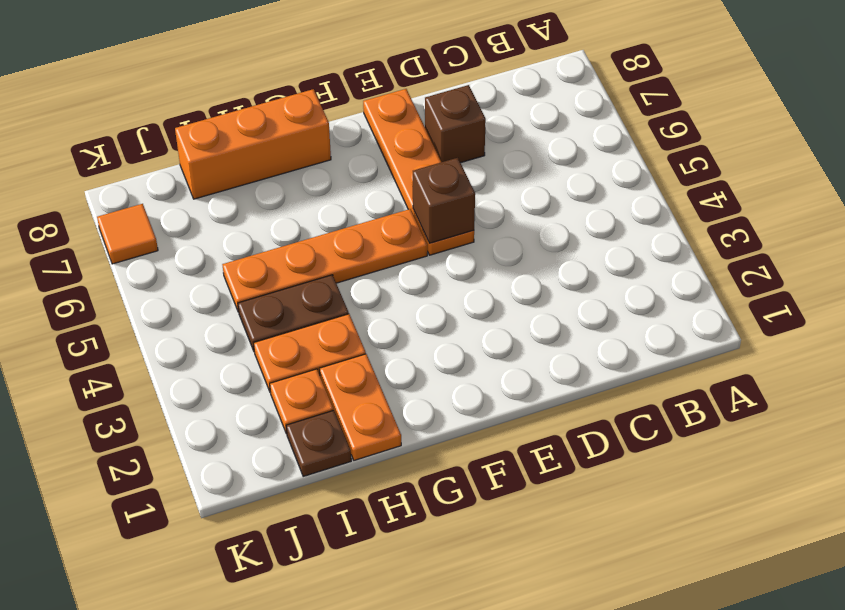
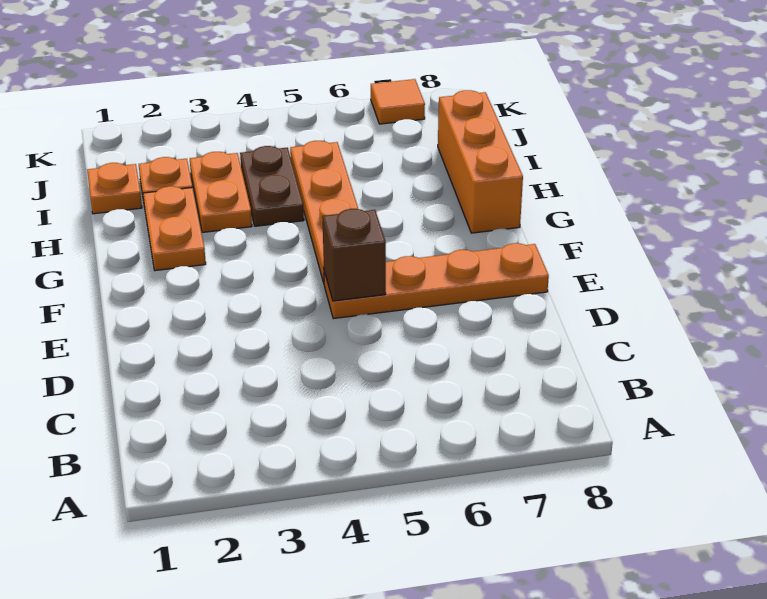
brown 1x1 brick [425,85,486,163] -> none
orange 1x2 plate [319,354,401,460] -> orange 1x2 plate turned to [143,186,206,271]
brown 1x1 plate [286,410,351,477] -> orange 1x1 plate [87,163,142,214]

